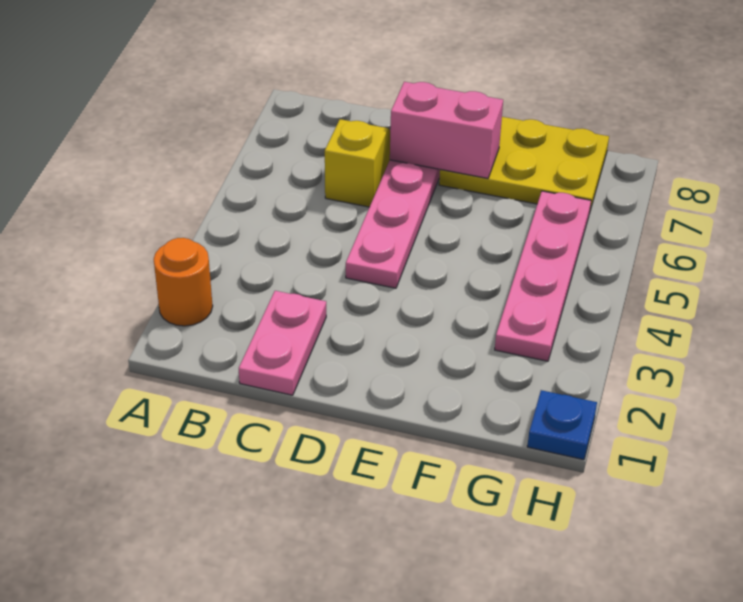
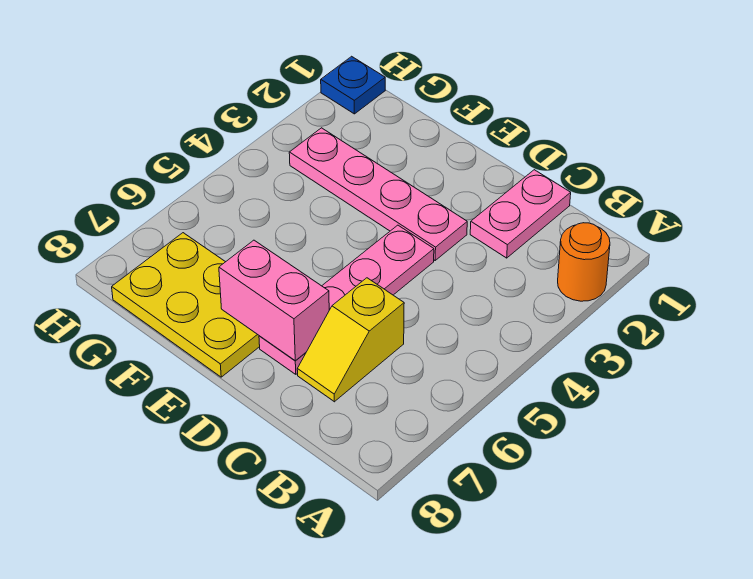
pink 1x4 plate [495,191,591,361] -> pink 1x4 plate turned to [289,128,467,260]

